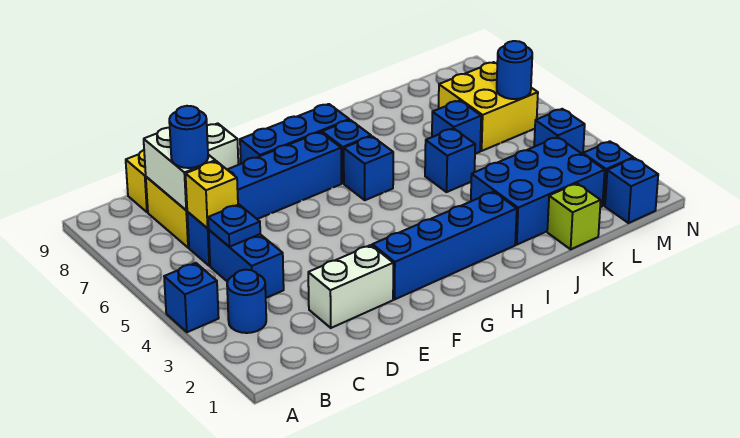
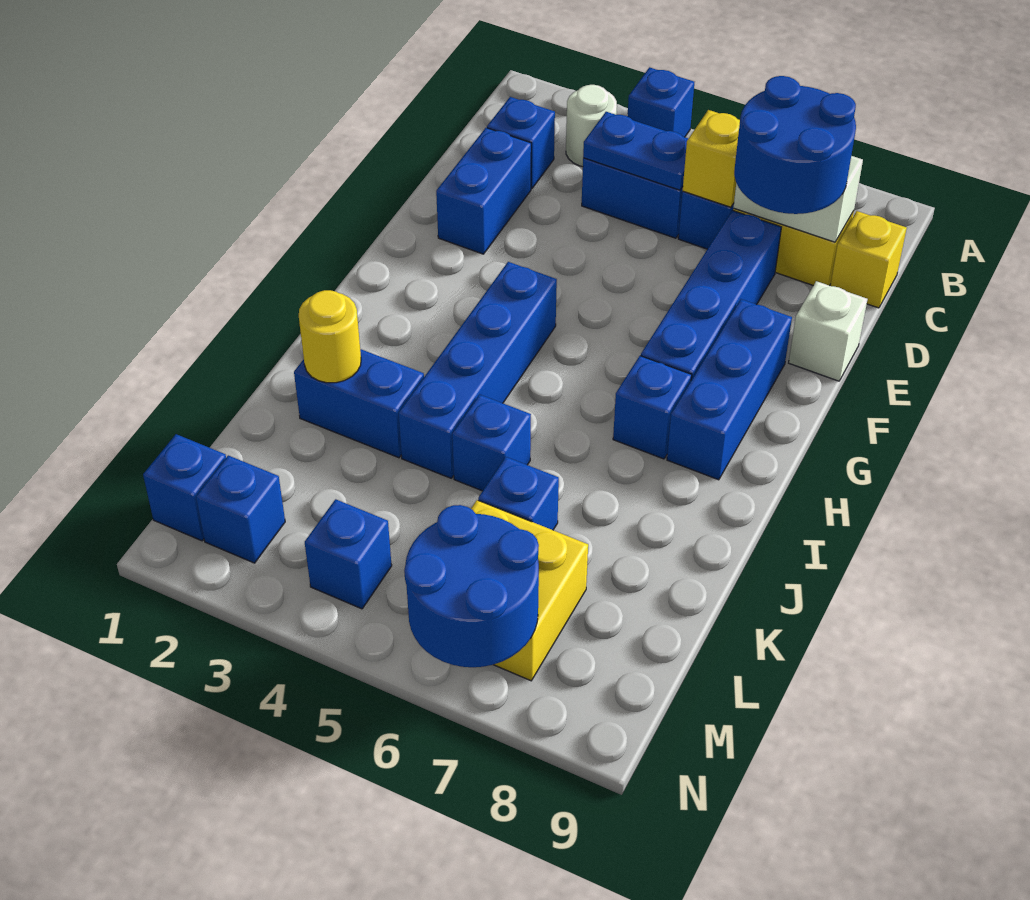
blue 1x1 round brick [227,270,266,333] -> white 1x1 round brick [566,85,617,167]
blue 1x1 plate [208,205,260,247] -> blue 1x2 plate [583,112,689,190]
blue 1x1 round brick [169,106,208,168] -> blue 2x2 round brick [734,76,856,214]
white 1x2 brick [308,245,393,328] -> blue 1x2 brick [436,128,531,254]
blue 1x4 brick [372,192,517,299] -> blue 1x4 brick moved to [399,262,557,478]
blue 1x1 brick [344,136,393,200] -> blue 1x1 brick moved to [487,97,555,189]
blue 2x3 brick [471,137,605,245] -> blue 1x2 brick [294,349,424,458]
none -> yellow 1x1 round brick [299,290,361,383]
lime 1x1 brick [547,184,601,249] -> none
blue 1x1 round brick [497,41,532,99] -> blue 2x2 round brick [404,505,539,667]

